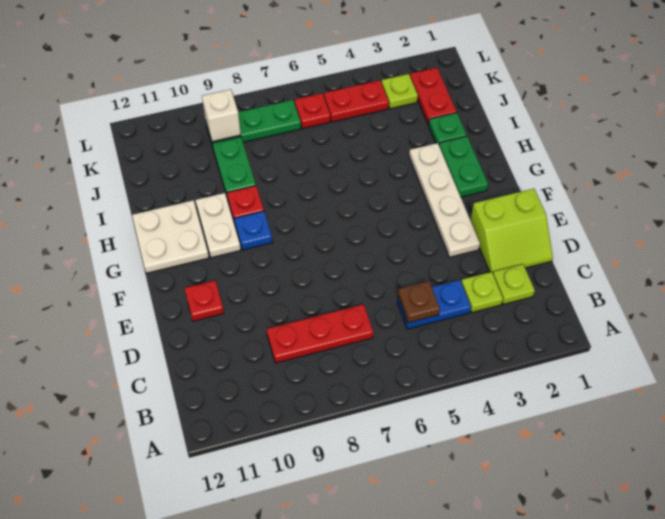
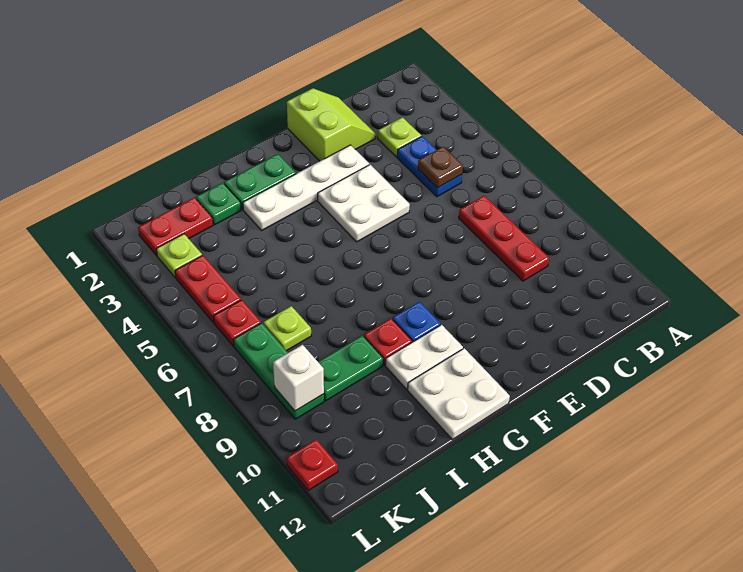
lime 1x1 plate [493,264,535,304] -> lime 1x1 plate moved to [263,306,311,351]
none -> white 2x2 plate [318,165,410,242]
red 1x1 plate [184,281,224,321] -> red 1x1 plate moved to [287,440,338,491]

